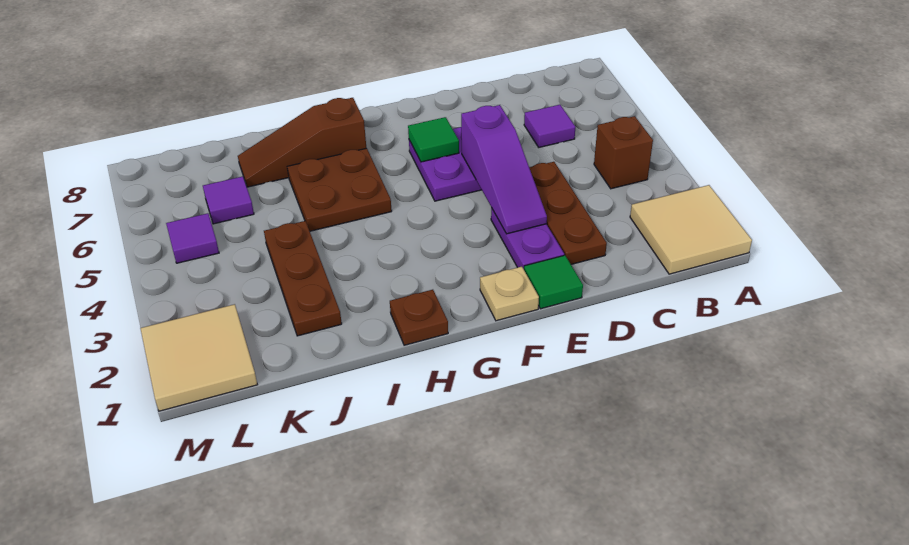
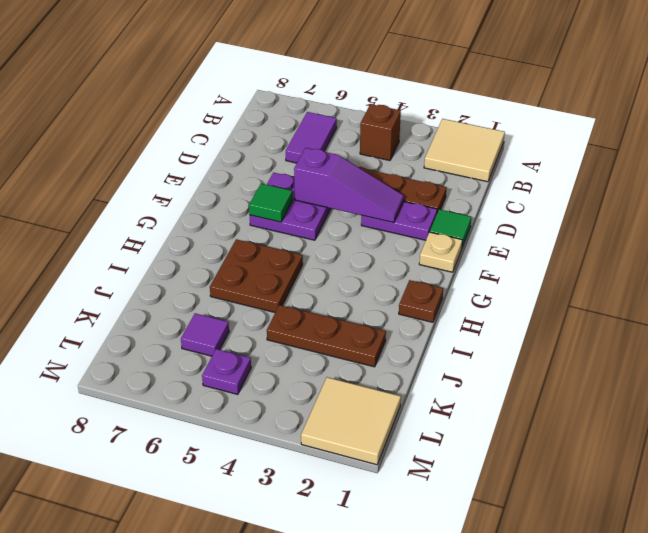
purple 1x1 tile [524,105,575,147] -> purple 1x2 tile [286,112,337,163]
brown 1x3 slope [238,98,366,187] -> none
purple 1x1 tile [166,213,219,263] -> purple 1x1 plate [202,349,251,394]

